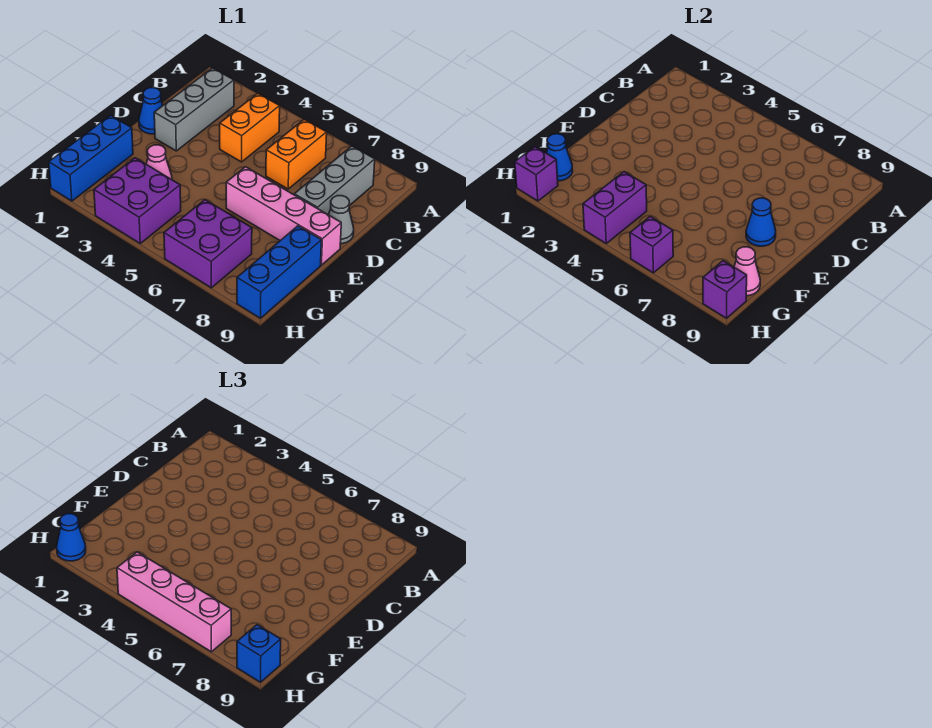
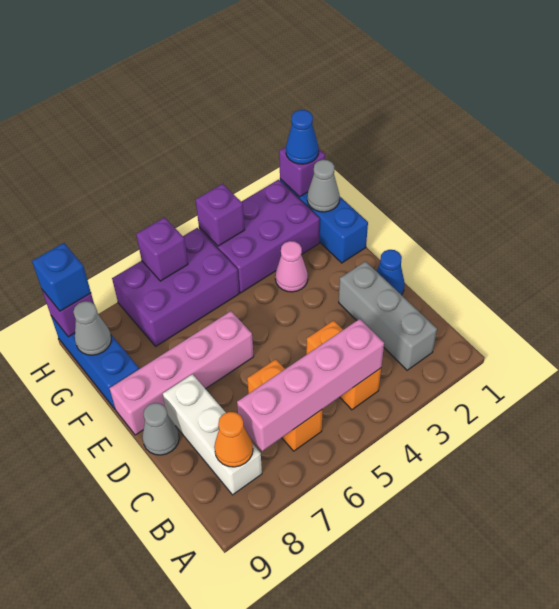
grey 1x3 brick [294,146,375,215] -> white 1x3 brick [163,374,262,495]
none -> orange 1x1 cone [214,412,253,467]
blue 1x1 cone [746,198,776,246] -> none
blue 1x1 cone [547,134,573,181] -> grey 1x1 cone [307,160,340,212]
purple 2x2 brick [94,158,181,243] -> purple 2x3 brick [199,180,320,293]
purple 1x2 brick [583,172,647,243] -> purple 1x1 brick [196,184,245,246]
purple 2x2 brick [164,200,252,288] -> purple 2x3 brick [112,228,240,346]
pink 1x1 cone [734,247,760,296] -> grey 1x1 cone [73,301,111,355]
pink 1x4 brick [117,552,231,652] -> pink 1x4 brick moved to [237,319,384,451]

